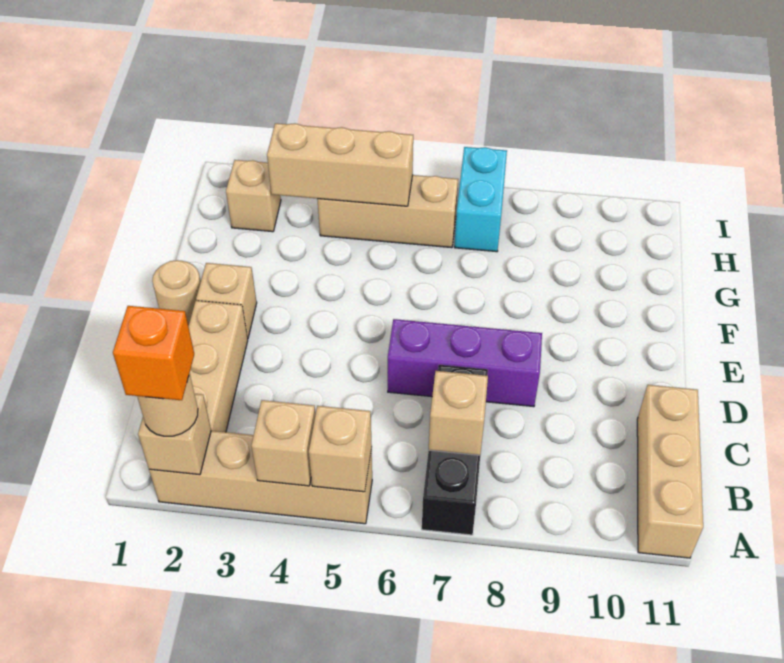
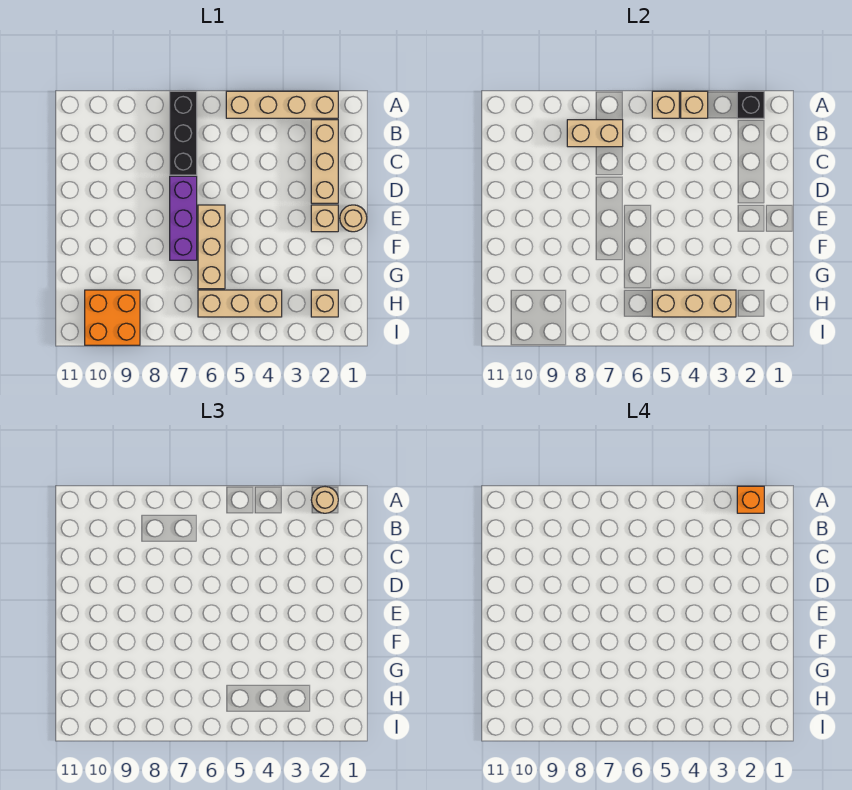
tan 1x1 brick [138,394,211,475] -> black 1x1 brick [737,91,764,118]
tan 1x3 brick [637,385,703,558] -> tan 1x3 brick moved to [198,205,225,289]
tan 1x1 brick [429,371,488,455] -> tan 1x2 brick [567,120,623,147]
purple 1x3 brick [388,319,542,407] -> purple 1x3 brick turned to [170,176,197,260]
cyan 1x2 brick [454,147,507,252] -> none
none -> orange 2x2 brick [85,290,140,345]

